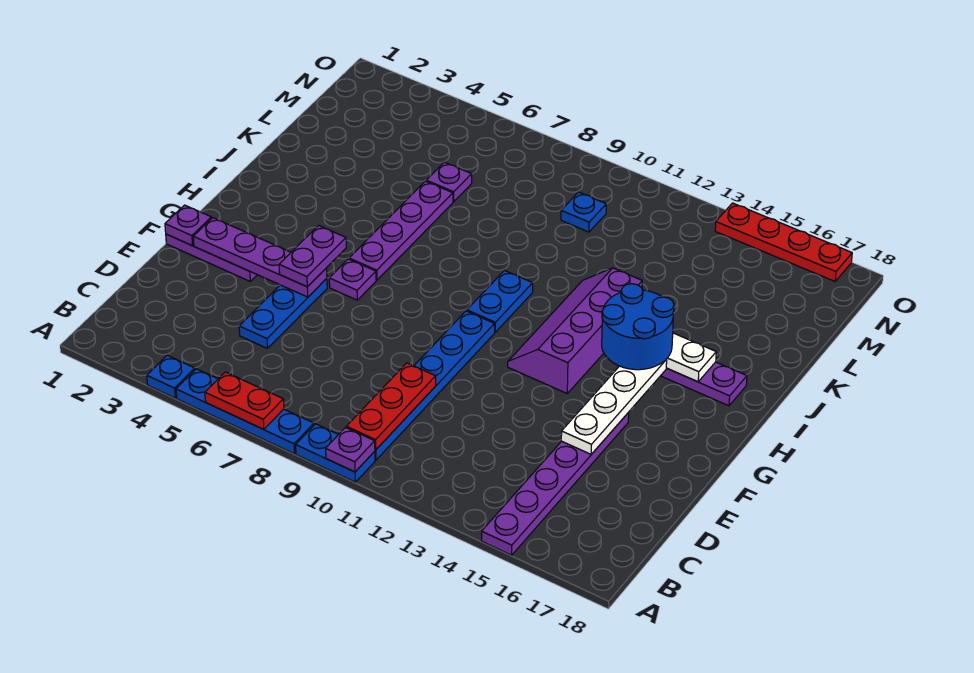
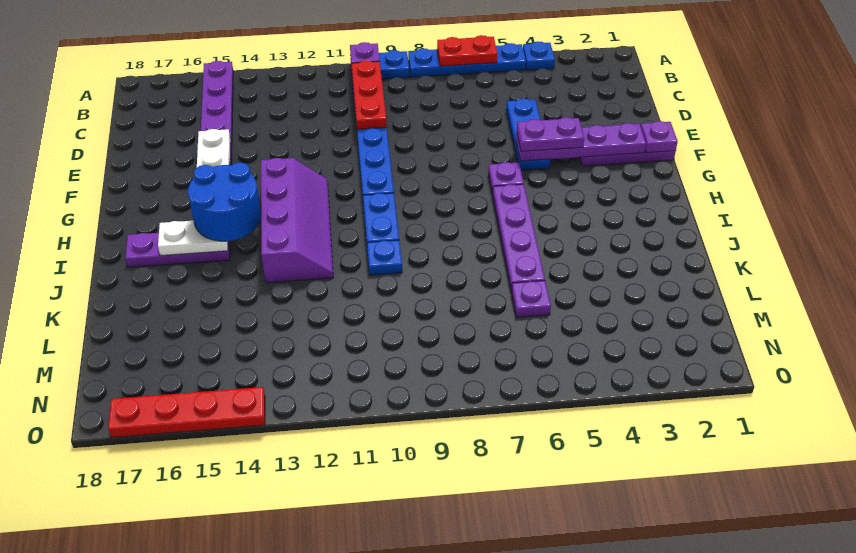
purple 1x2 plate [279,226,346,287] -> purple 1x2 plate turned to [517,117,584,151]
blue 1x1 plate [561,192,606,232] -> blue 1x1 plate moved to [367,240,402,275]

